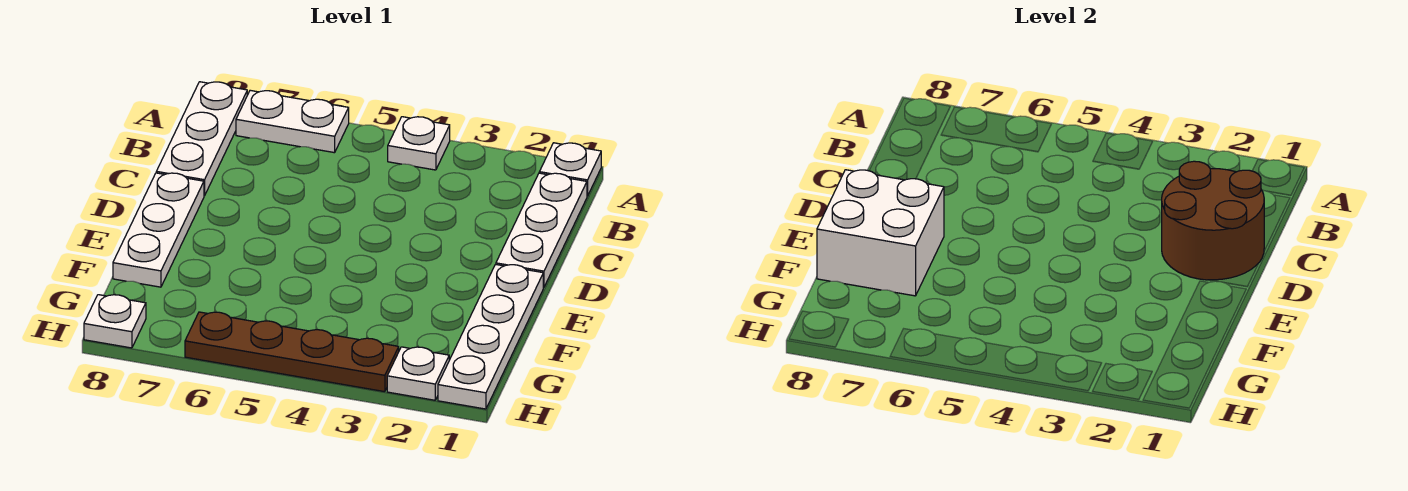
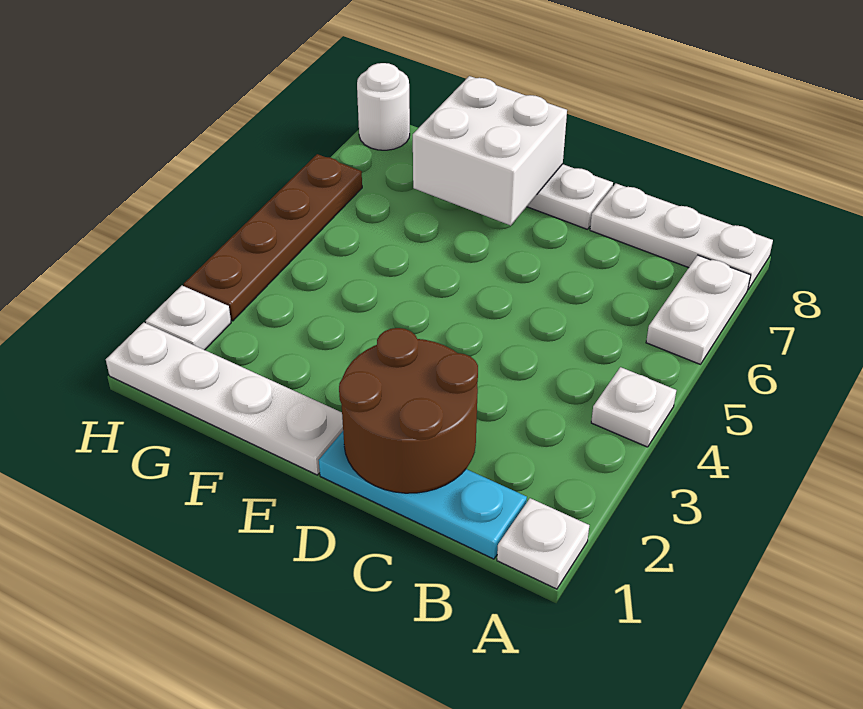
white 1x3 plate [496,173,587,287] -> cyan 1x3 plate [319,431,527,559]
white 1x1 plate [84,295,146,348] -> white 1x1 round brick [357,63,410,150]

